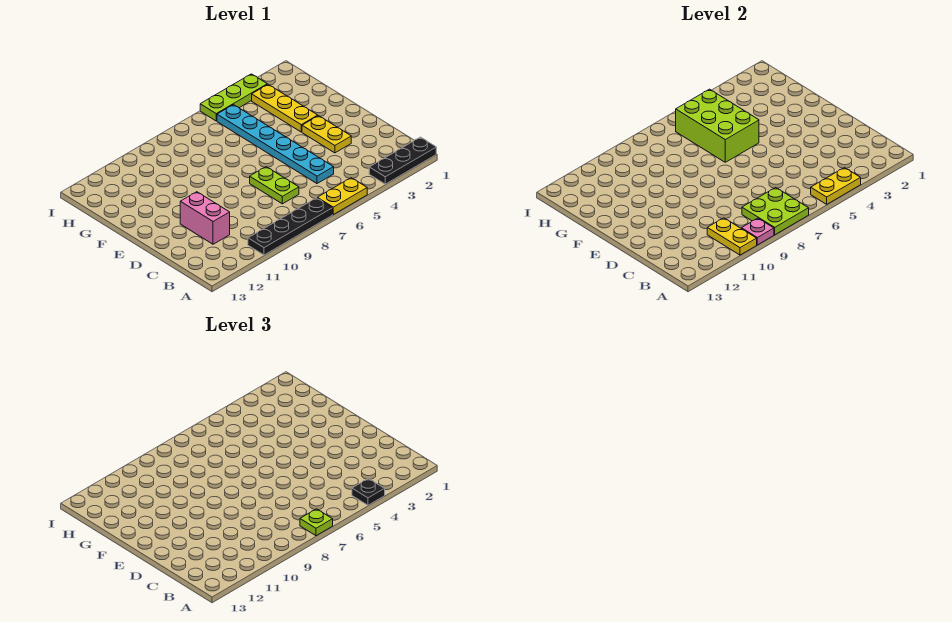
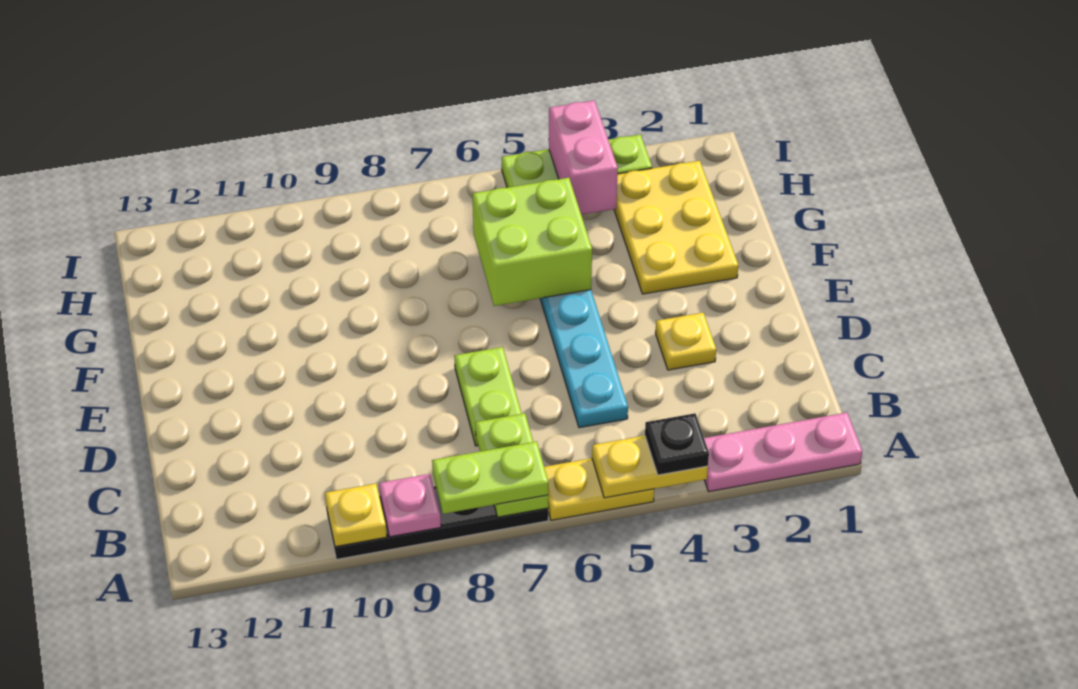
black 1x3 plate [369,137,436,184] -> pink 1x3 plate [704,413,862,492]
lime 2x2 plate [742,188,809,235] -> lime 1x2 plate [475,413,548,517]
lime 1x1 plate [300,509,333,536] -> lime 1x2 plate [432,441,548,514]
yellow 1x2 plate [707,218,757,255] -> yellow 1x1 plate [325,484,387,547]
pink 1x2 brick [180,192,230,244] -> pink 1x2 brick moved to [549,100,618,215]
yellow 1x2 plate [302,116,351,153] -> yellow 1x1 plate [655,313,716,370]
yellow 1x3 plate [252,85,318,132] -> yellow 2x3 plate [614,161,738,294]
lime 2x3 brick [676,89,759,162] -> lime 2x2 brick [473,178,592,306]

